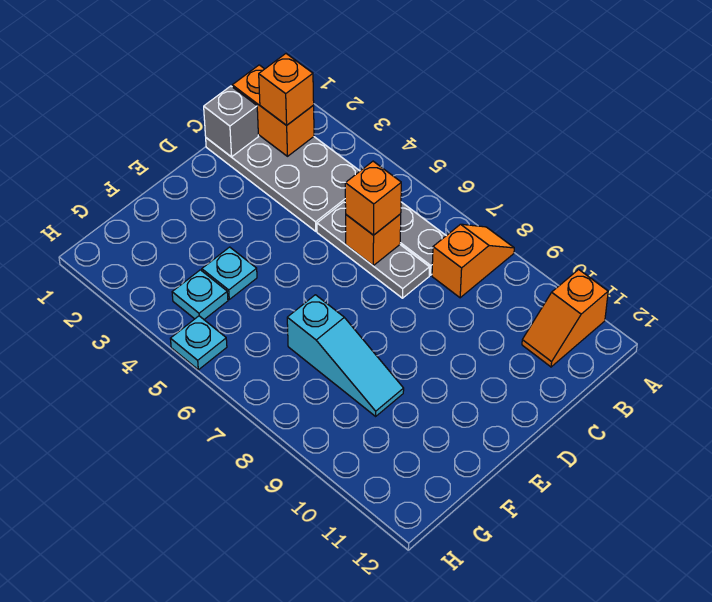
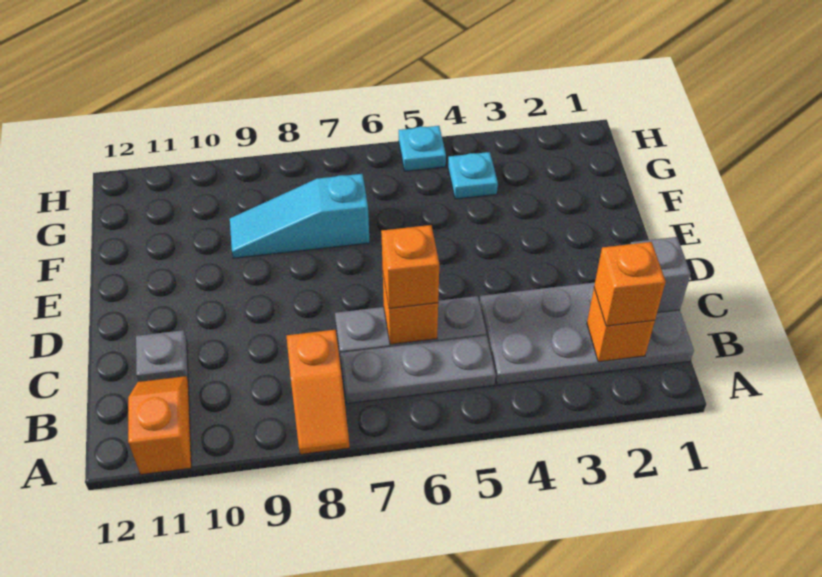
orange 1x2 brick [232,65,314,156] -> orange 1x1 brick [587,288,655,362]
none -> grey 1x1 plate [136,330,188,382]
cyan 1x1 plate [202,247,257,299] -> none

